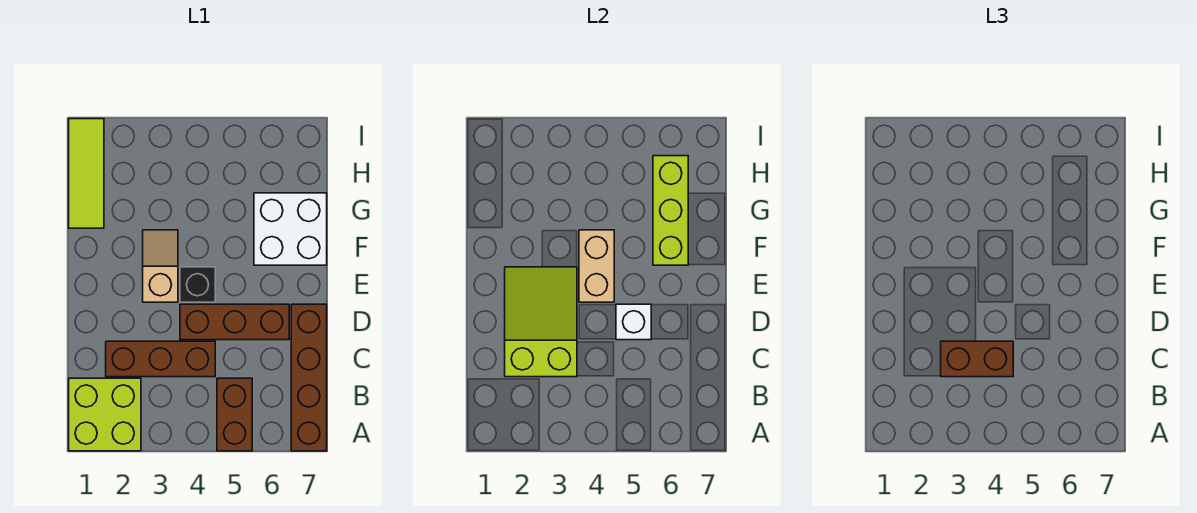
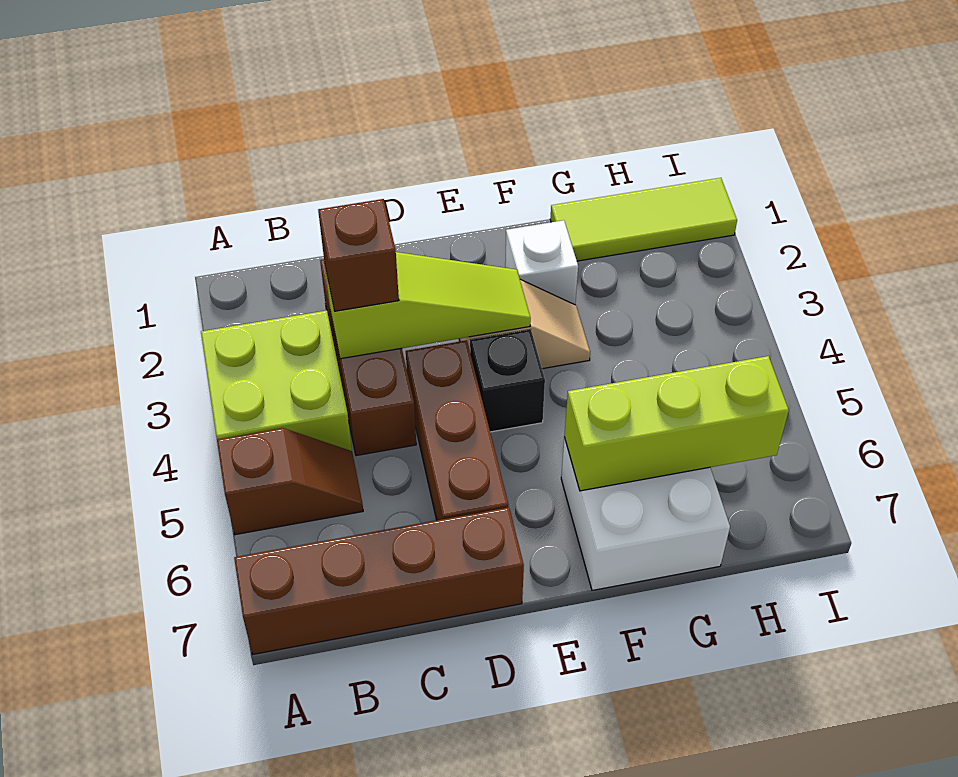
lime 2x2 brick [69,378,141,451] -> lime 2x2 brick moved to [201,310,352,451]
brown 1x2 brick [217,378,252,451] -> brown 1x2 slope [217,428,363,535]
lime 2x3 slope [505,267,577,377] -> lime 1x3 slope [325,252,531,359]
brown 1x2 brick [941,341,1013,377] -> brown 1x1 brick [318,199,399,311]
white 1x1 brick [616,304,651,340] -> white 1x1 brick moved to [505,220,578,305]
tan 1x2 brick [579,230,614,302] -> none

